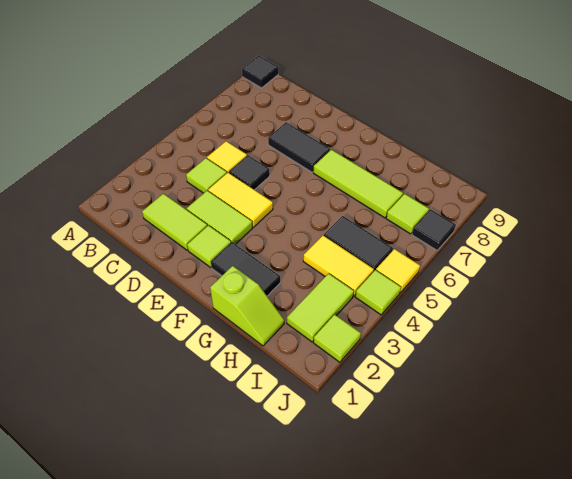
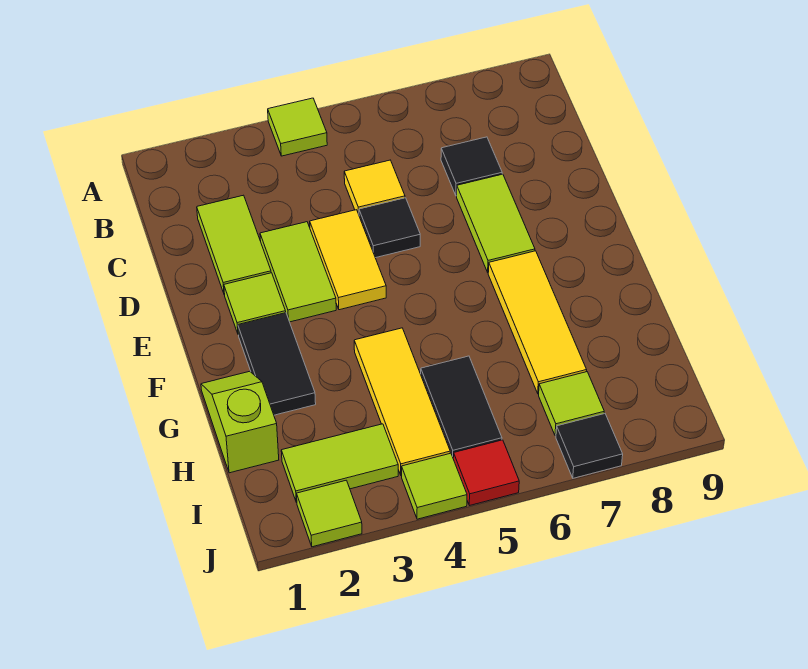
black 1x1 tile [242,56,278,88] -> black 1x1 tile moved to [441,137,502,196]
lime 1x1 tile [186,158,227,193] -> lime 1x1 tile moved to [268,98,327,156]
black 1x2 tile [268,122,330,172] -> lime 1x2 tile [457,174,535,272]
lime 1x3 tile [313,150,403,218] -> yellow 1x3 tile [488,251,587,394]
lime 1x2 slope [210,266,284,346] -> lime 1x2 slope turned to [201,371,279,473]
yellow 1x2 tile [303,235,374,296] -> yellow 1x3 tile [354,328,450,476]
yellow 1x1 tile [376,249,420,292] -> red 1x1 tile [453,440,519,506]

